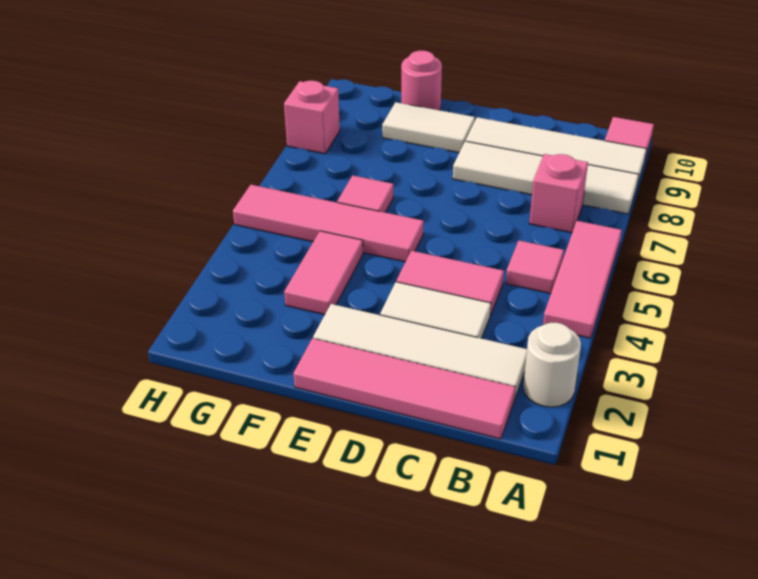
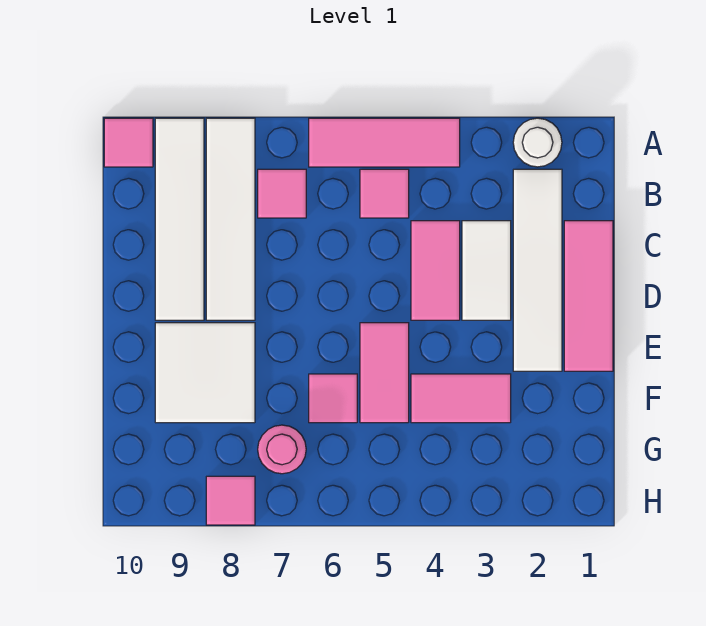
pink 1x4 tile [293,338,516,439] -> pink 1x3 tile [564,221,613,371]
pink 1x1 brick [529,154,588,233] -> pink 1x1 tile [258,169,306,218]
pink 1x4 tile [233,185,424,262] -> pink 1x2 tile [360,323,409,423]
white 1x2 tile [382,102,475,153] -> white 2x2 tile [155,323,255,423]
pink 1x1 round brick [401,51,442,110] -> pink 1x1 round brick moved to [258,425,306,474]
pink 1x1 brick [284,81,340,154] -> pink 1x1 tile [206,476,255,525]

